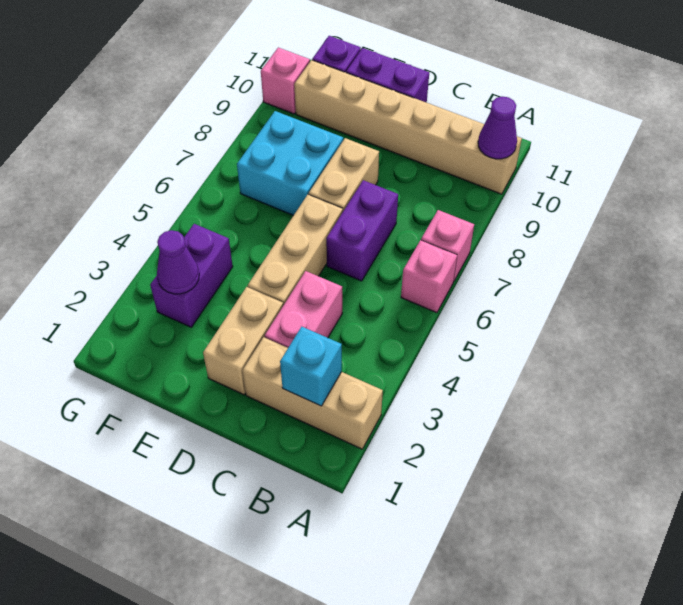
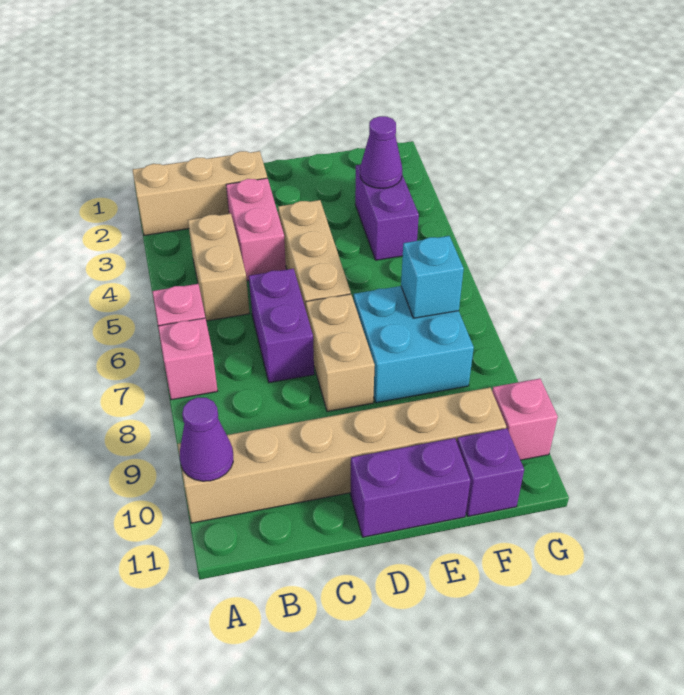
cyan 1x1 brick [280,327,342,406] -> cyan 1x1 brick moved to [401,236,464,318]
tan 1x2 brick [203,287,283,395] -> tan 1x2 brick moved to [188,214,250,321]

